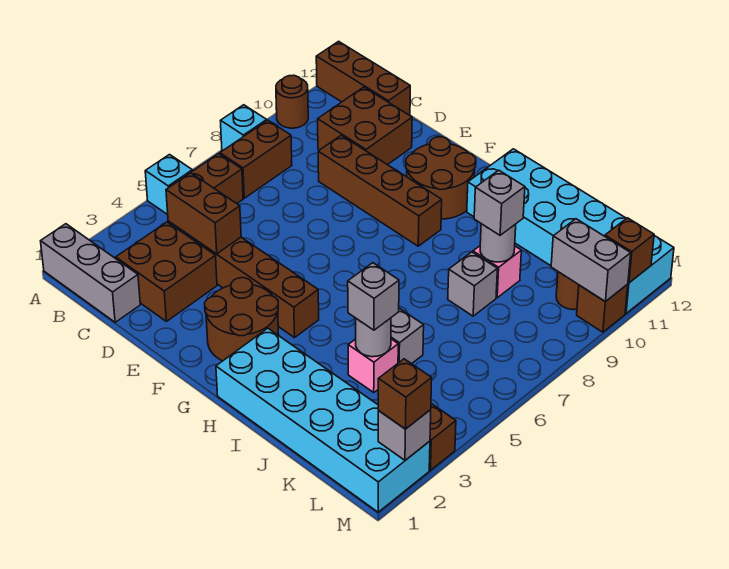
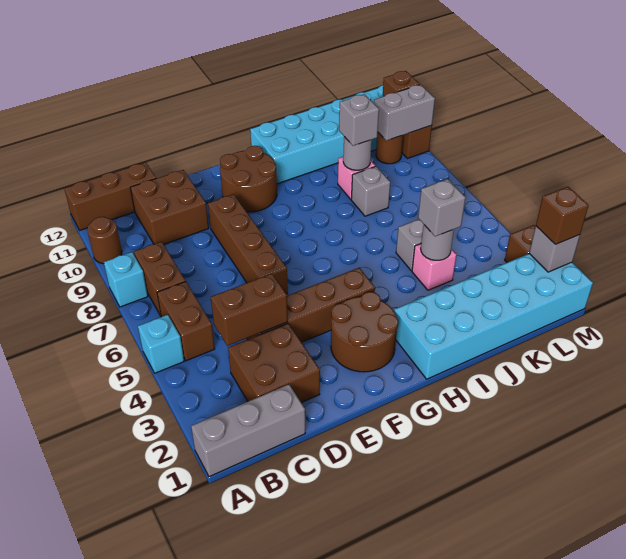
brown 1x4 brick [318,135,442,246] -> brown 1x4 brick turned to [208,194,288,294]

